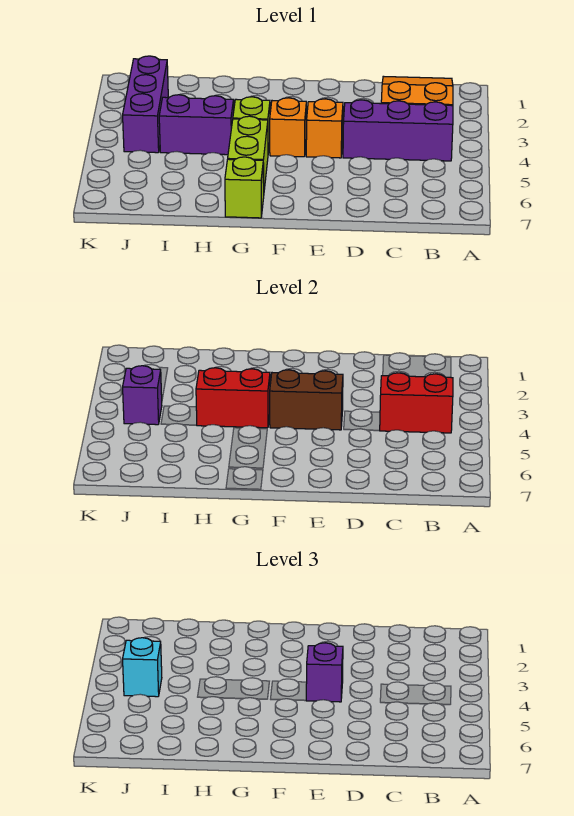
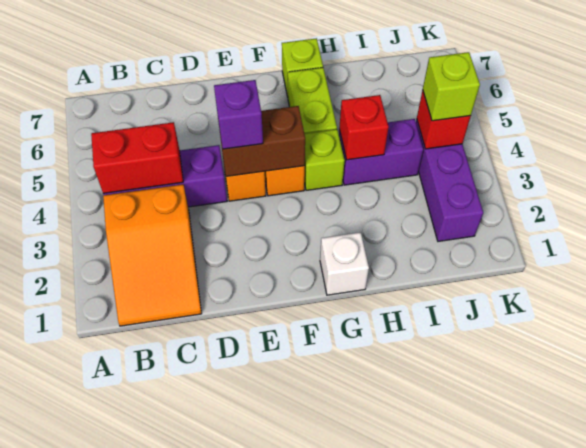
none -> white 1x1 brick [320,232,369,295]
red 1x2 brick [196,368,270,428] -> red 1x1 brick [339,95,389,160]
purple 1x1 brick [123,366,162,425] -> red 1x1 brick [417,90,471,149]
cyan 1x1 brick [123,638,162,697] -> lime 1x1 brick [423,52,480,121]

